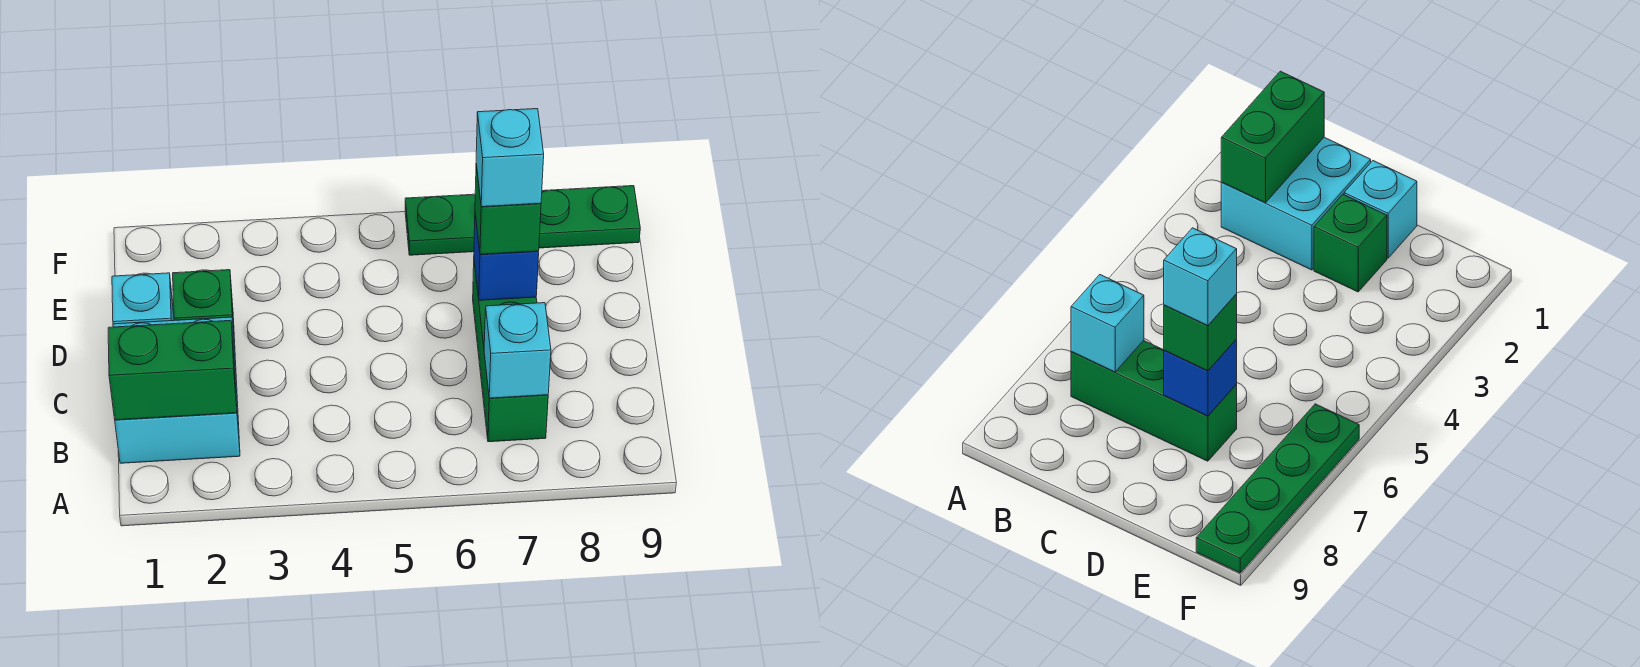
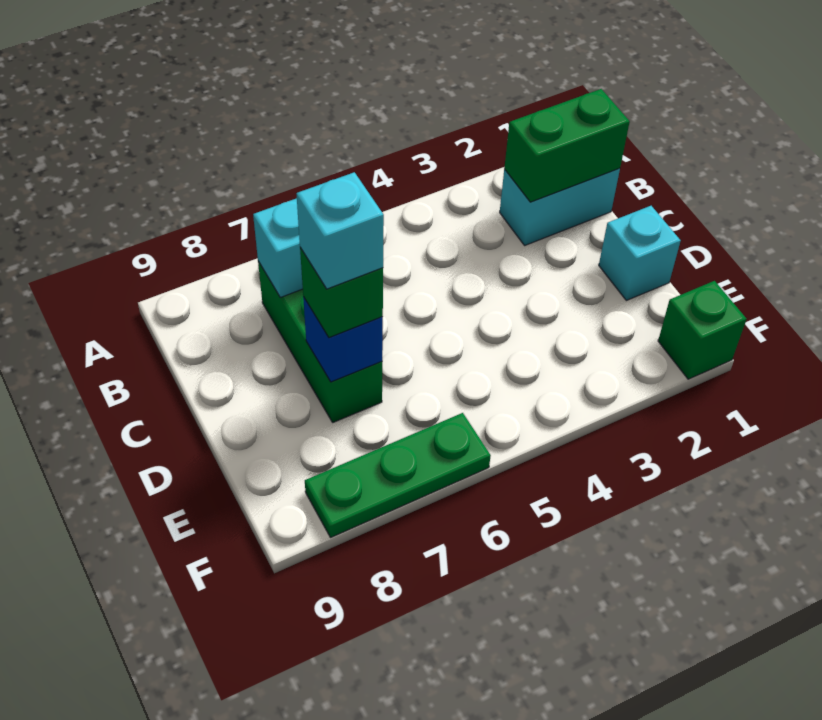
cyan 2x2 brick [113,317,240,463] -> cyan 1x2 brick [500,168,620,245]
green 1x1 brick [173,270,235,345] -> green 1x1 brick moved to [658,281,747,379]
green 1x4 plate [405,186,640,255] -> green 1x3 plate [305,413,491,538]

